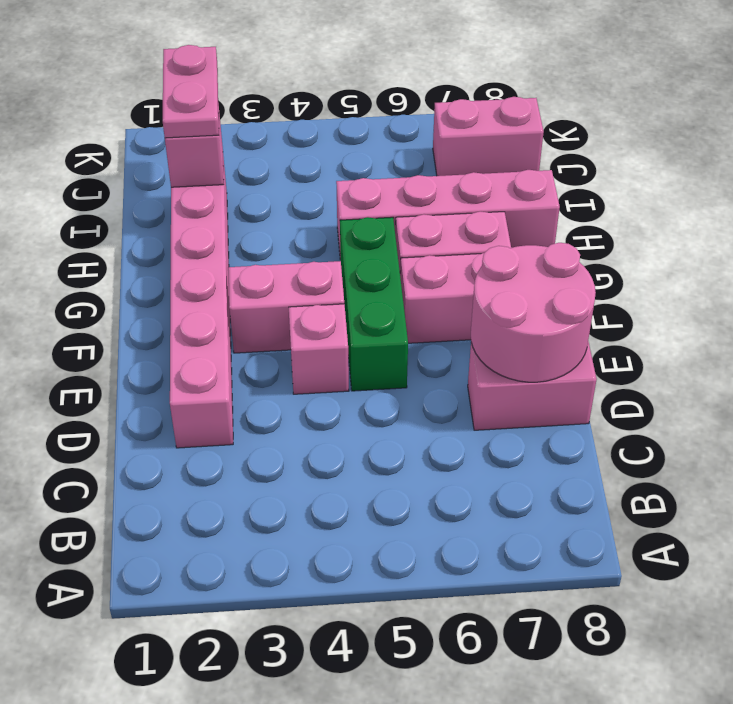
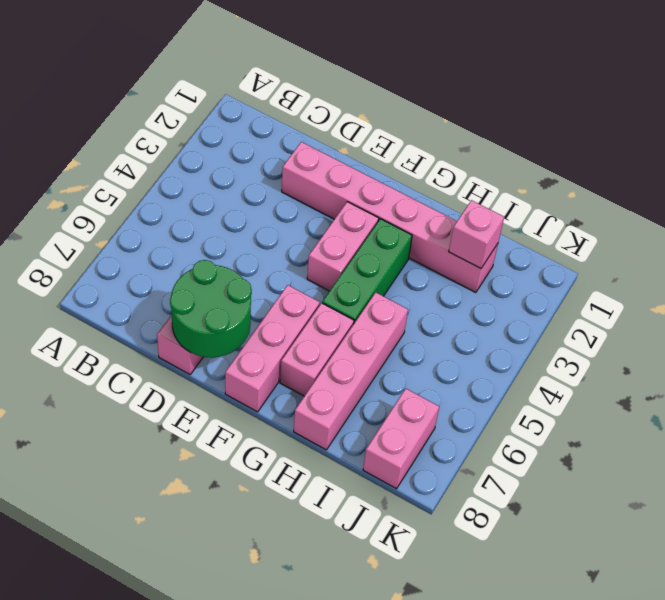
pink 2x2 round brick [471,243,596,382] -> green 2x2 round brick [170,260,252,357]
pink 1x1 brick [289,304,349,394] -> none
green 1x3 brick [340,217,408,391] -> green 1x3 brick turned to [322,219,412,323]
pink 1x2 plate [163,45,219,138] -> none

